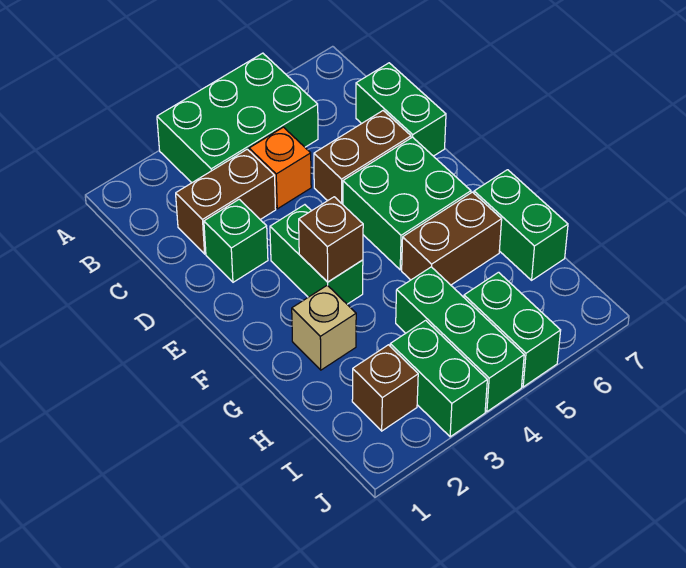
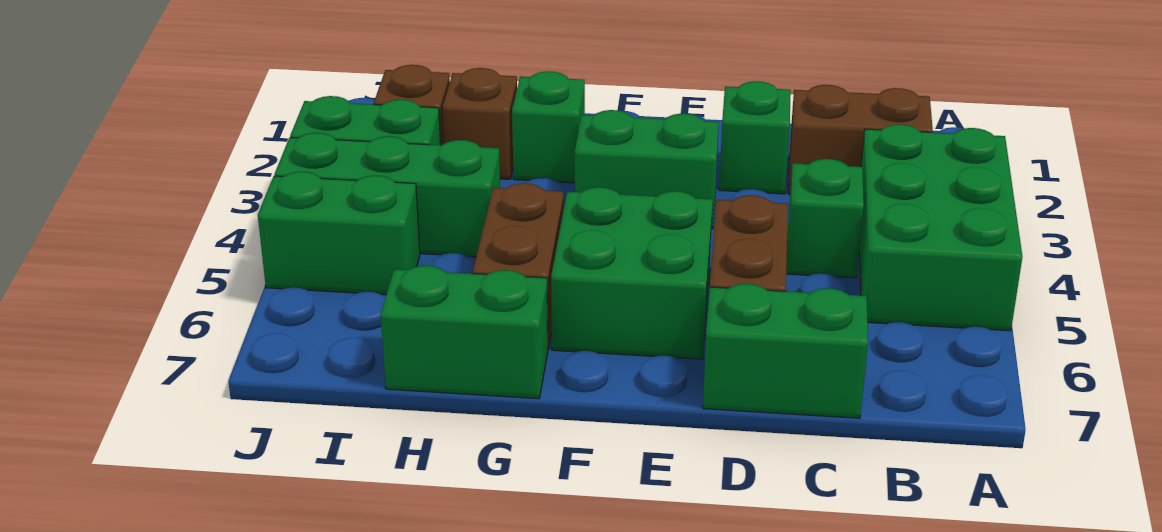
brown 1x2 brick [176,149,276,254] -> brown 1x2 brick turned to [788,85,933,194]
orange 1x1 brick [249,127,311,209] -> green 1x1 brick [786,159,864,278]
brown 1x1 brick [299,197,363,282] -> brown 1x1 brick moved to [443,68,517,179]
tan 1x1 brick [292,285,356,370] -> green 1x1 brick [512,71,585,183]

